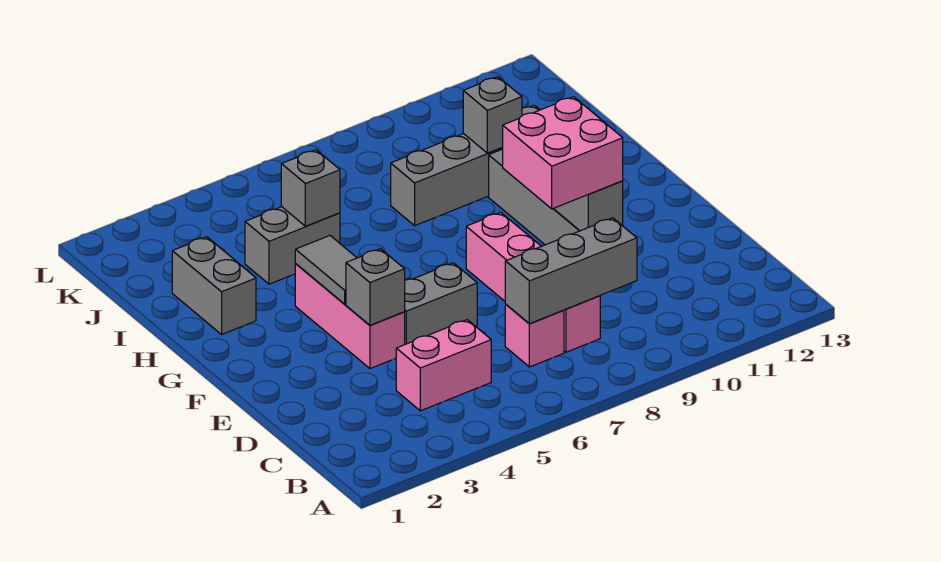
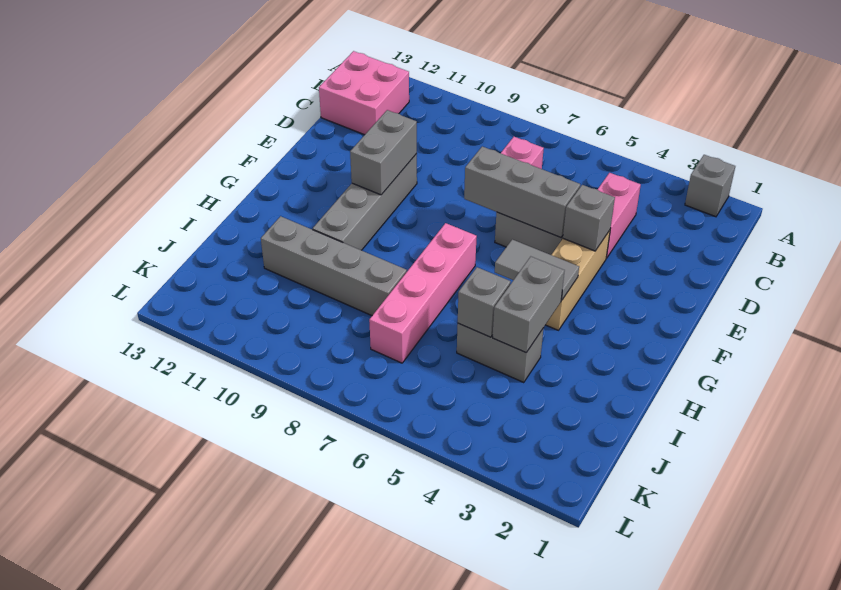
pink 1x2 brick [396,320,491,411] -> pink 1x2 brick turned to [597,173,641,258]
grey 1x3 brick [505,218,637,324] -> grey 1x3 brick moved to [464,146,580,238]
pink 1x4 brick [466,212,600,352] -> pink 1x4 brick moved to [369,223,477,363]
pink 1x3 brick [295,264,405,369] -> tan 1x3 brick [546,230,610,330]
pink 2x2 brick [503,97,623,209] -> pink 2x2 brick moved to [319,51,409,135]
grey 1x2 tile [295,236,357,304] -> grey 1x2 tile turned to [495,239,579,300]
grey 1x2 brick [172,237,256,334] -> grey 1x2 brick moved to [493,257,565,352]
grey 1x1 brick [463,77,522,153] -> grey 1x1 brick moved to [685,155,735,217]

